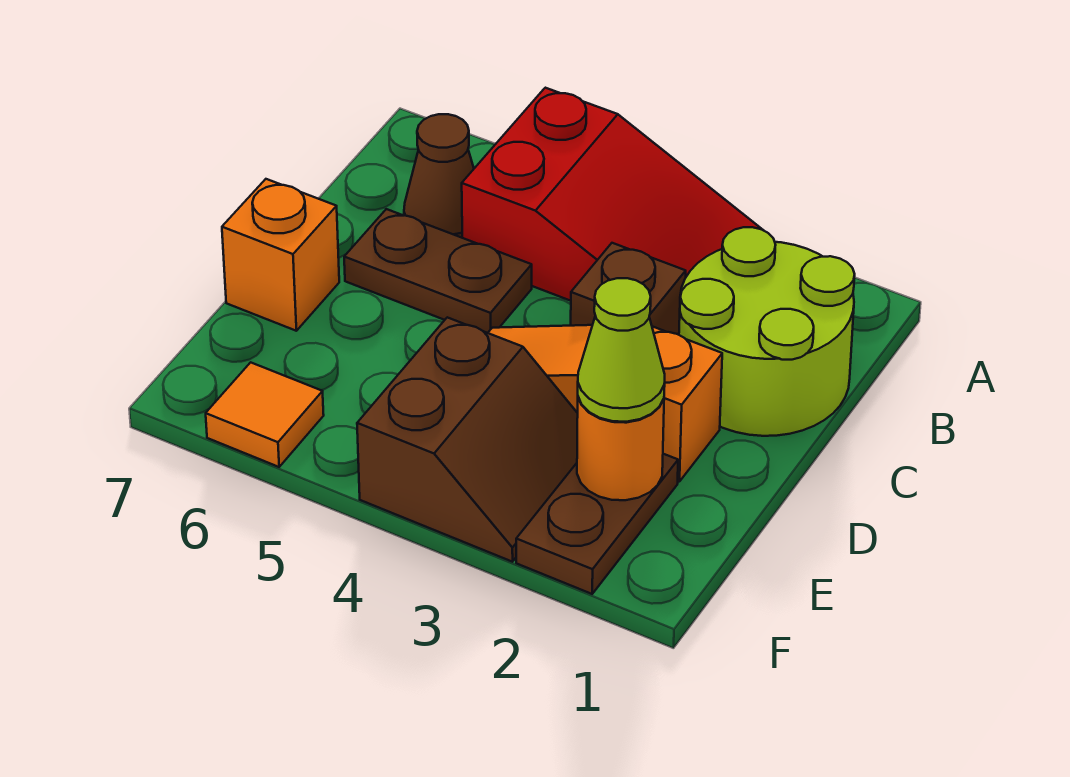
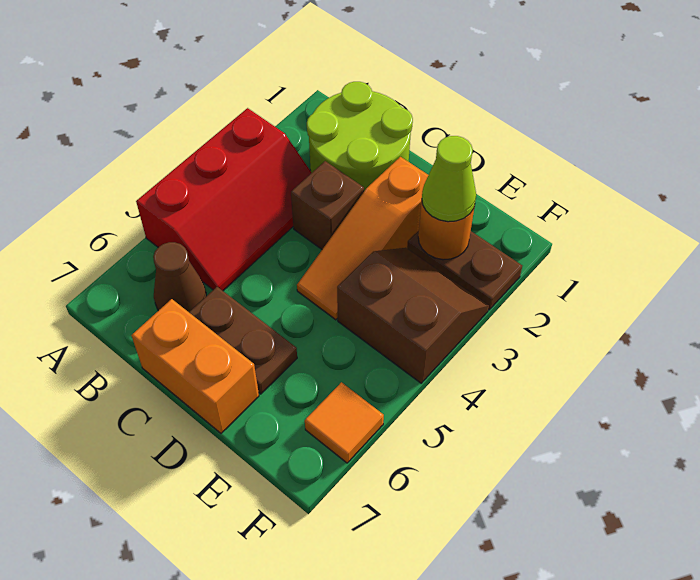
red 2x3 slope [462,88,763,301] -> red 2x3 slope turned to [136,108,312,291]
brown 1x2 plate [344,209,532,333] -> brown 1x2 plate turned to [189,287,297,394]
orange 1x1 brick [222,179,339,331] -> orange 1x2 brick [132,299,259,433]

